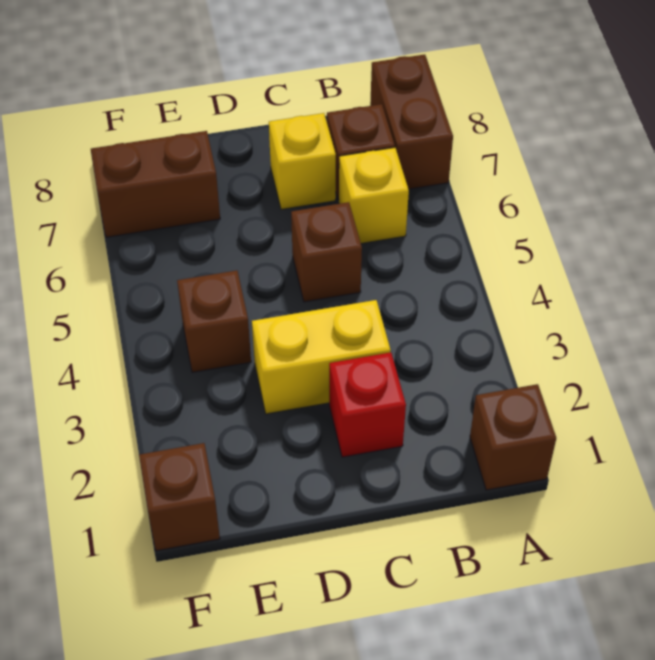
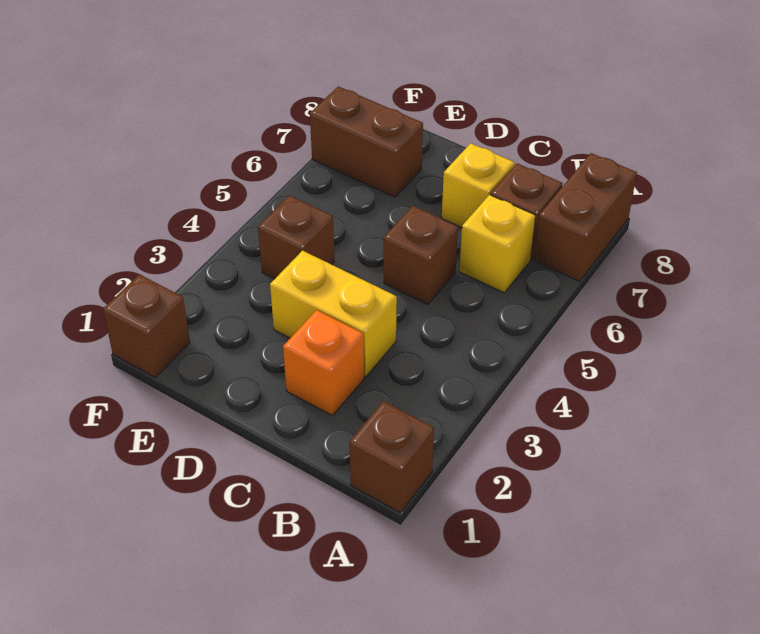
red 1x1 brick [329,352,406,457] -> orange 1x1 brick [283,310,364,416]

